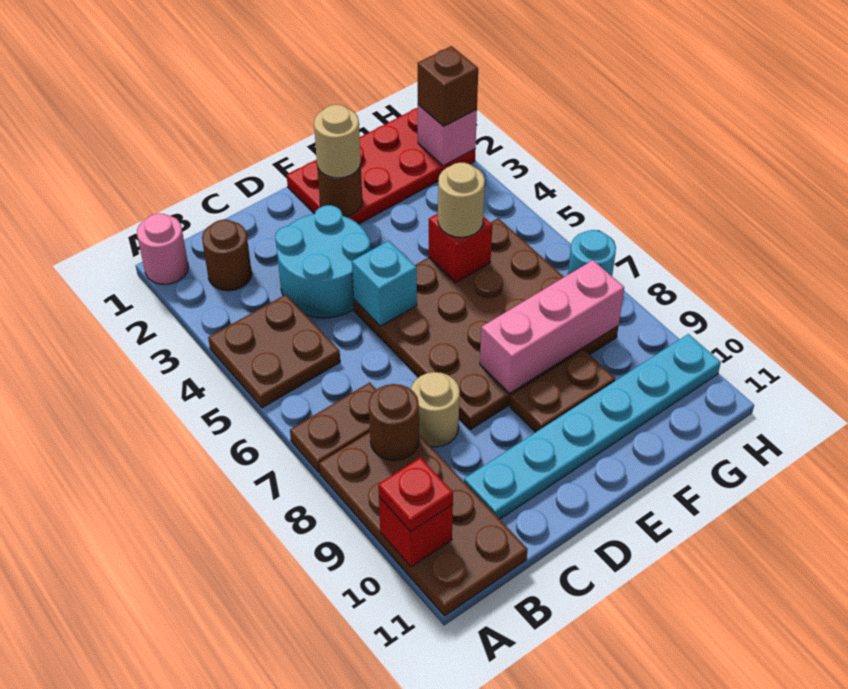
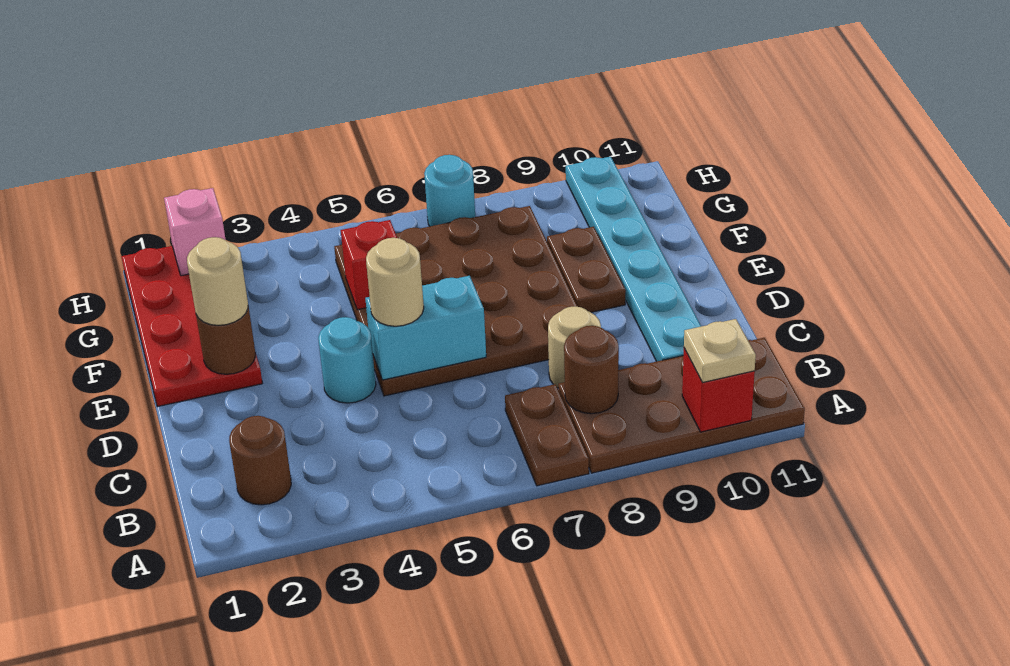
pink 1x1 round brick [137,213,188,284] -> none
brown 2x2 plate [208,294,340,408] -> none
red 1x1 plate [378,458,453,532] -> tan 1x1 plate [684,319,756,383]
cyan 2x2 round brick [275,205,370,318] -> cyan 1x1 round brick [318,317,376,403]
cyan 1x1 brick [352,241,417,326] -> cyan 1x2 brick [365,276,486,380]
pink 1x3 brick [480,260,624,393] -> none
tan 1x1 round brick [438,163,485,237] -> tan 1x1 round brick moved to [366,238,424,326]
brown 1x1 brick [418,46,478,126] -> none

